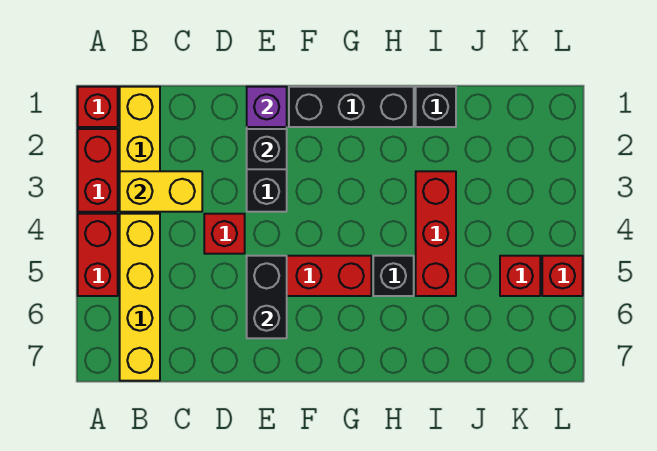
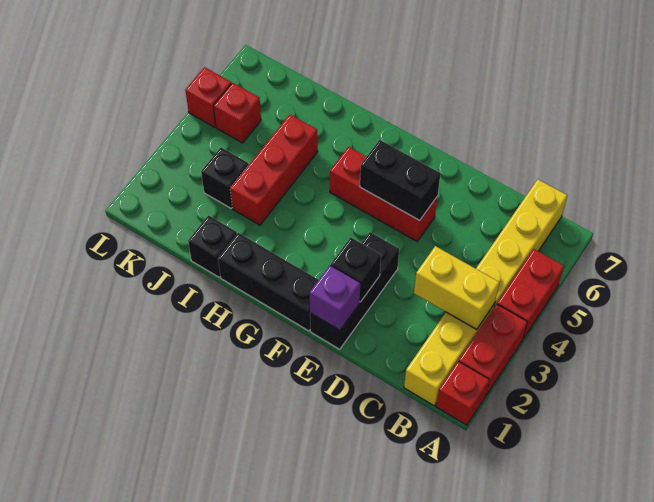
red 1x1 brick [204,214,245,254] -> none
black 1x2 brick [247,256,287,338] -> black 1x2 brick turned to [360,140,441,220]
black 1x1 brick [373,256,414,296] -> black 1x1 brick moved to [201,148,249,208]

